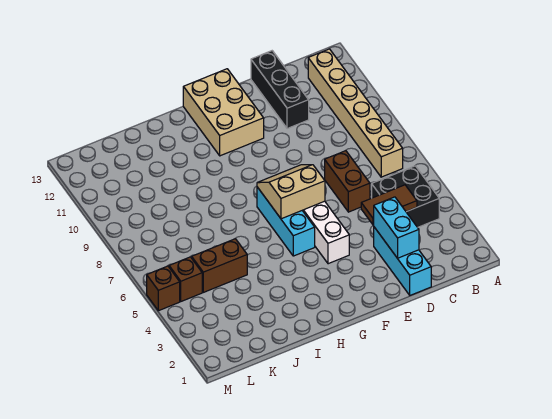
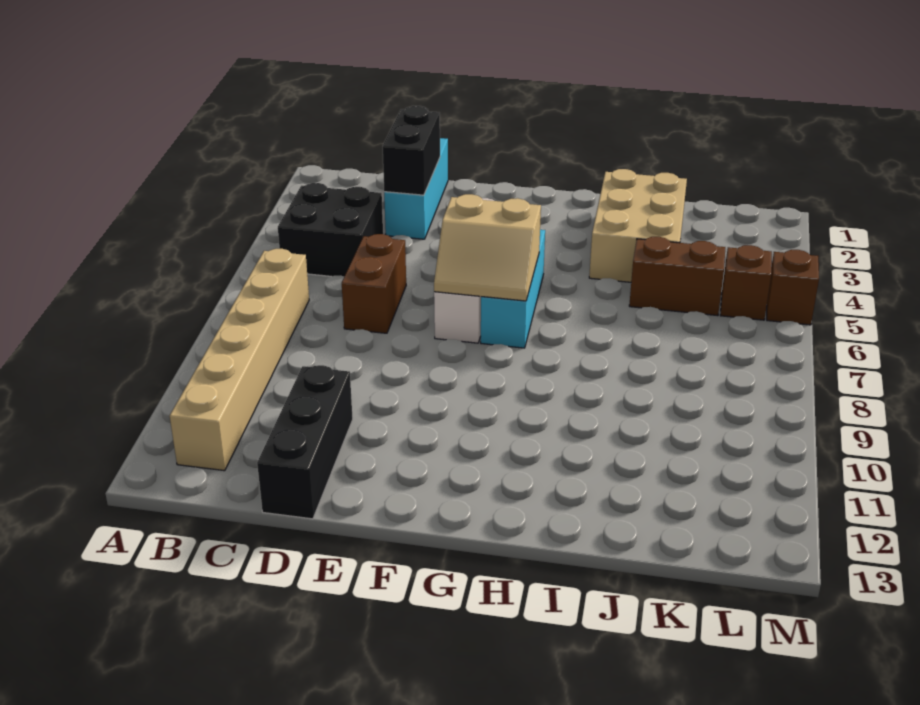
brown 1x2 tile [361,185,417,225] -> none
cyan 1x2 brick [374,197,419,258] -> black 1x2 brick [383,106,440,195]
tan 2x3 brick [183,69,264,156] -> tan 2x3 brick moved to [589,169,687,282]

